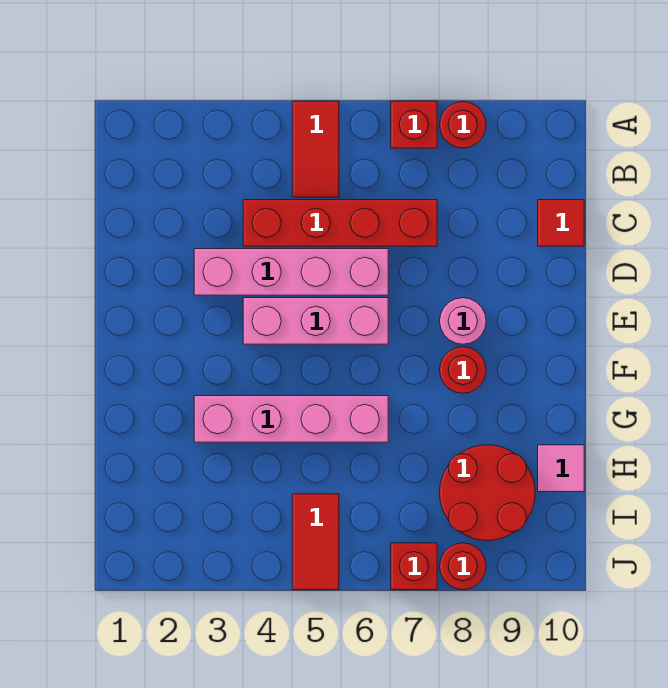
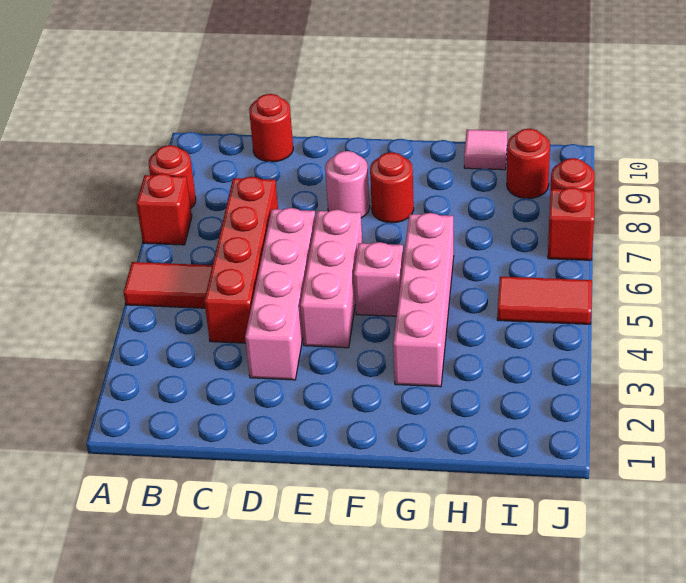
red 1x1 tile [538,200,584,246] -> red 1x1 round brick [249,94,293,162]
none -> pink 1x1 brick [354,242,404,316]
red 2x2 round brick [440,445,535,541] -> red 1x1 round brick [507,129,550,198]

